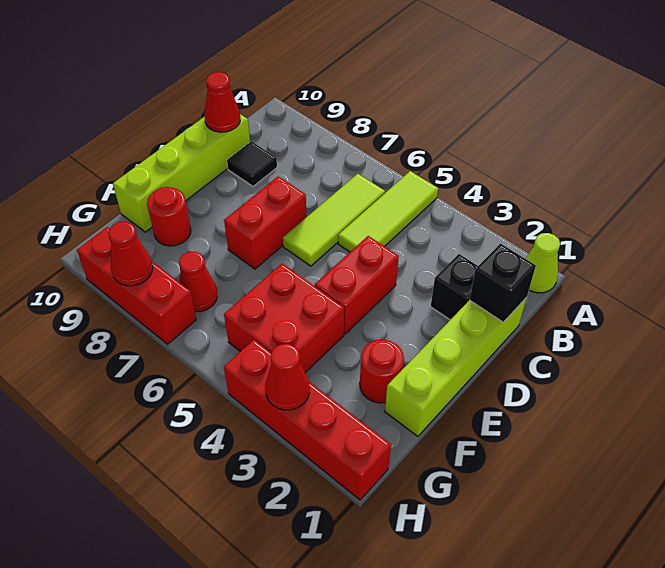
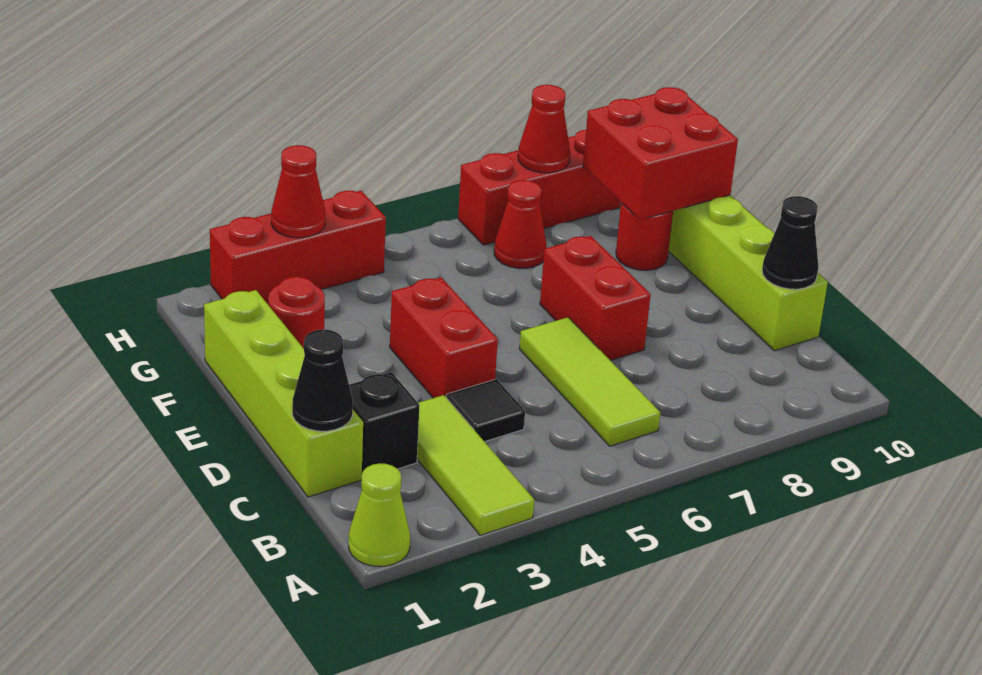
lime 1x3 tile [338,171,438,252] -> lime 1x3 tile moved to [417,395,534,535]
black 1x1 brick [469,243,536,322] -> black 1x1 cone [292,329,353,431]
black 1x1 tile [227,141,277,186] -> black 1x1 tile moved to [446,379,525,442]
red 1x1 cone [205,72,240,132] -> black 1x1 cone [762,196,818,289]
red 2x2 brick [224,263,344,373] -> red 2x2 brick moved to [583,87,738,220]
red 1x4 brick [224,340,391,500] -> red 1x3 brick [210,191,386,304]

